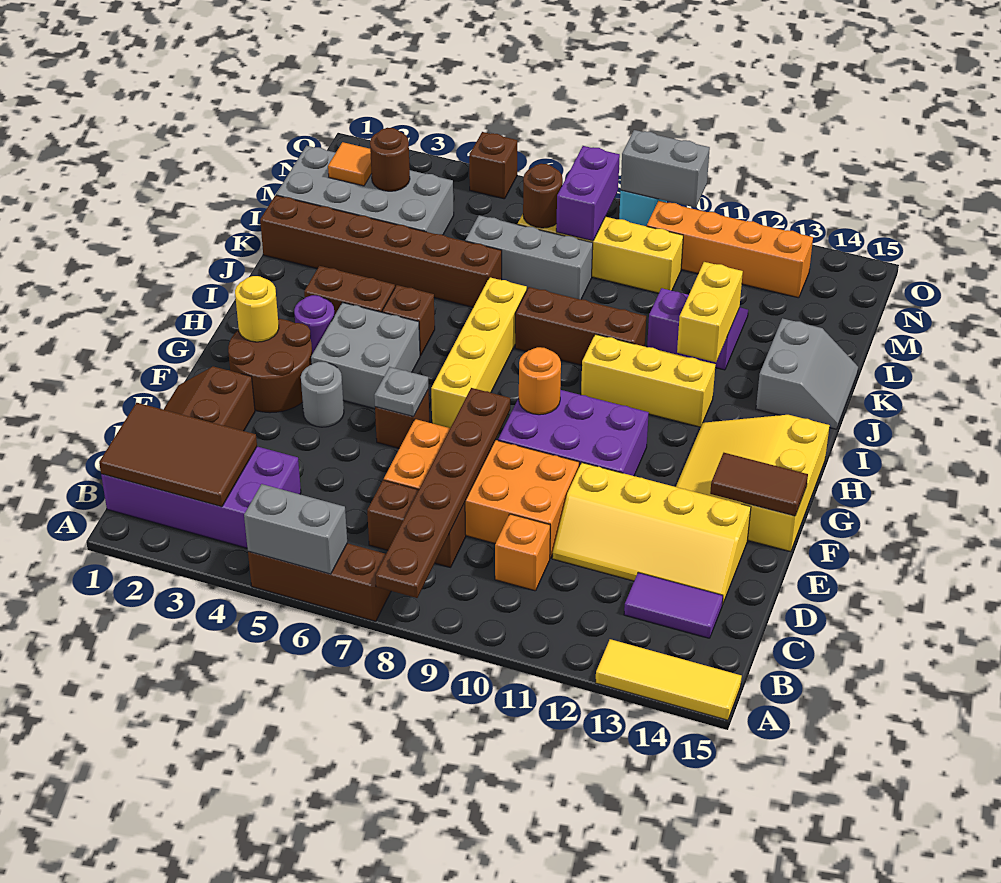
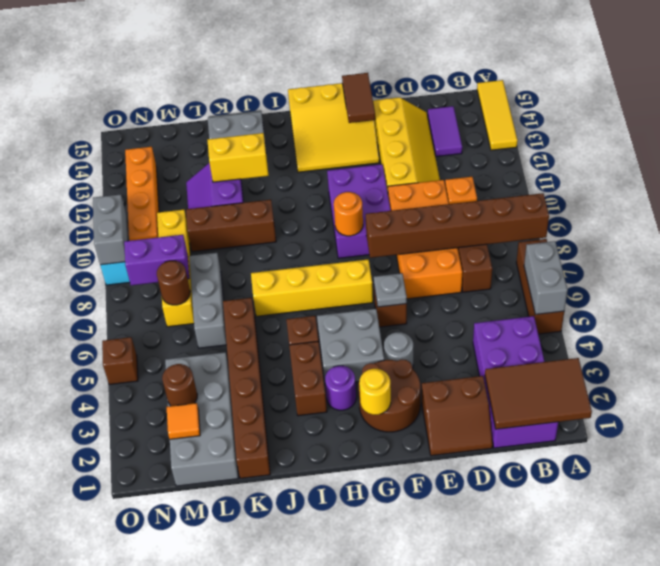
brown 1x6 plate [375,388,510,598] -> brown 1x6 brick [366,193,549,258]
brown 2x3 tile [99,403,257,507] -> brown 2x3 tile turned to [485,358,592,429]
yellow 1x3 brick [581,334,715,427] -> none
brown 1x3 brick [515,287,646,365] -> brown 1x3 brick turned to [186,200,276,252]

